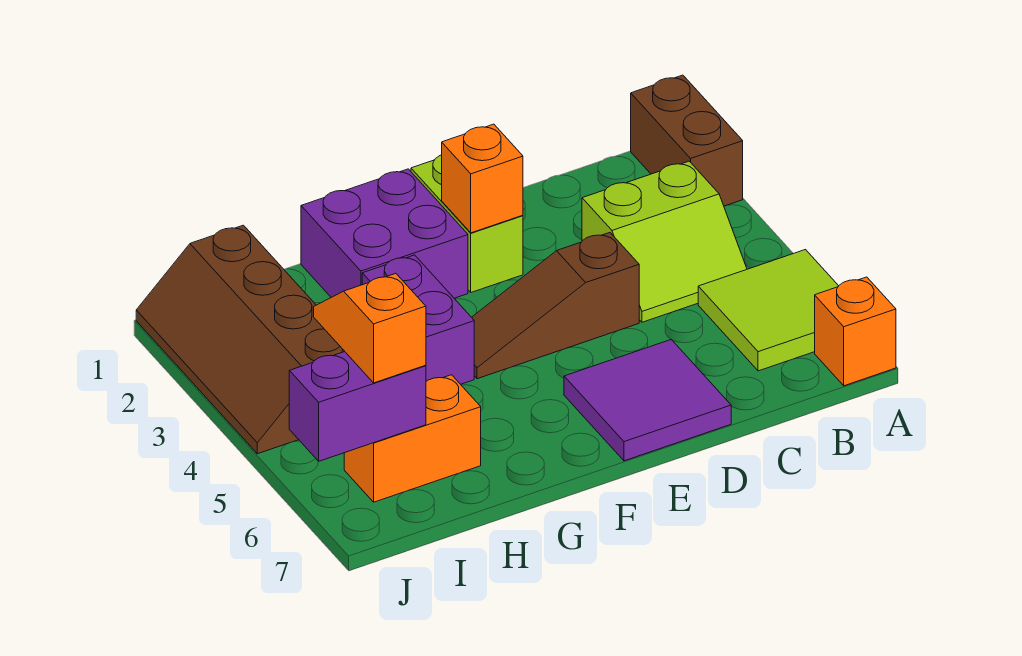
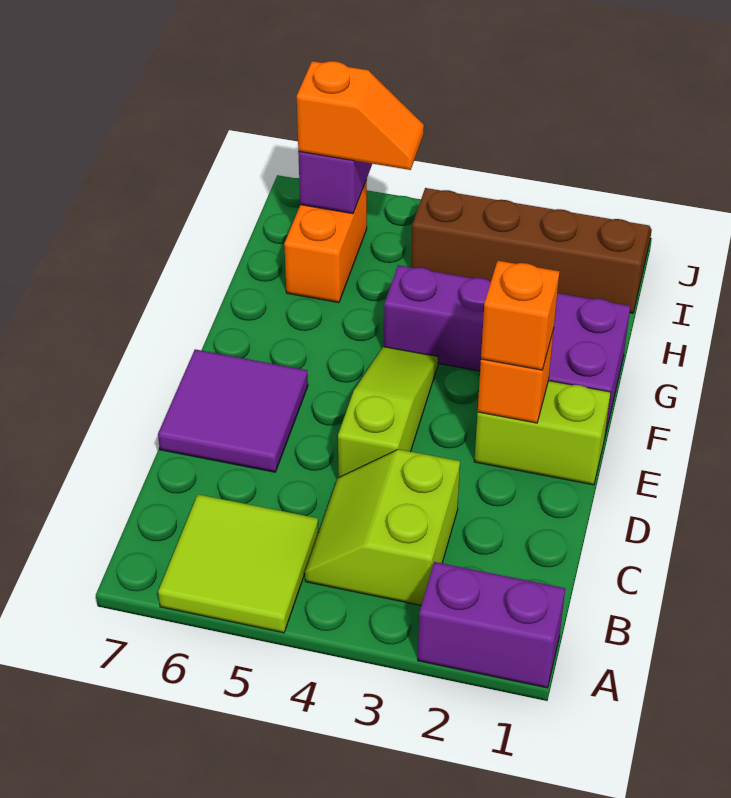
brown 1x2 brick [631,75,743,206] -> purple 1x2 brick [418,562,565,688]
orange 1x1 brick [815,277,896,386] -> orange 1x1 brick moved to [481,261,559,370]
brown 1x3 slope [472,233,639,379] -> lime 1x3 slope [338,347,438,477]

